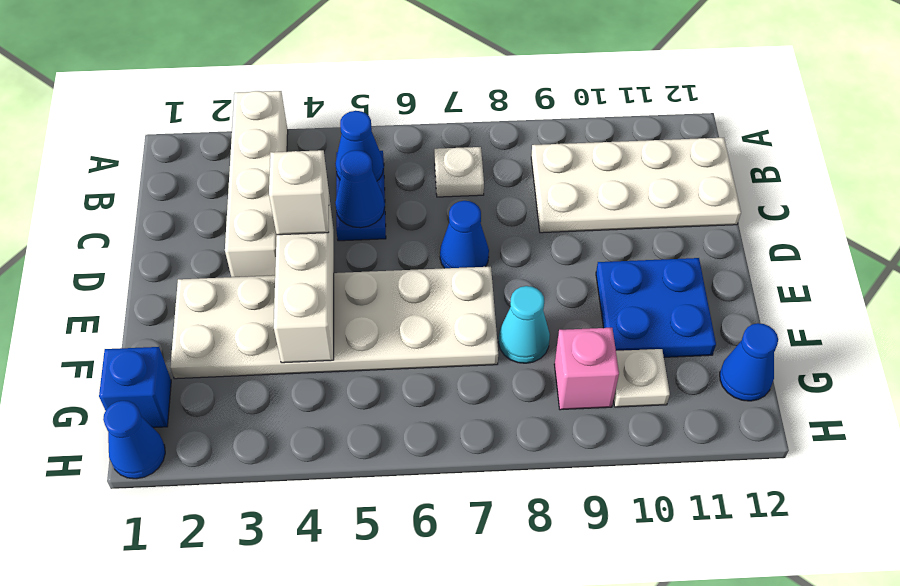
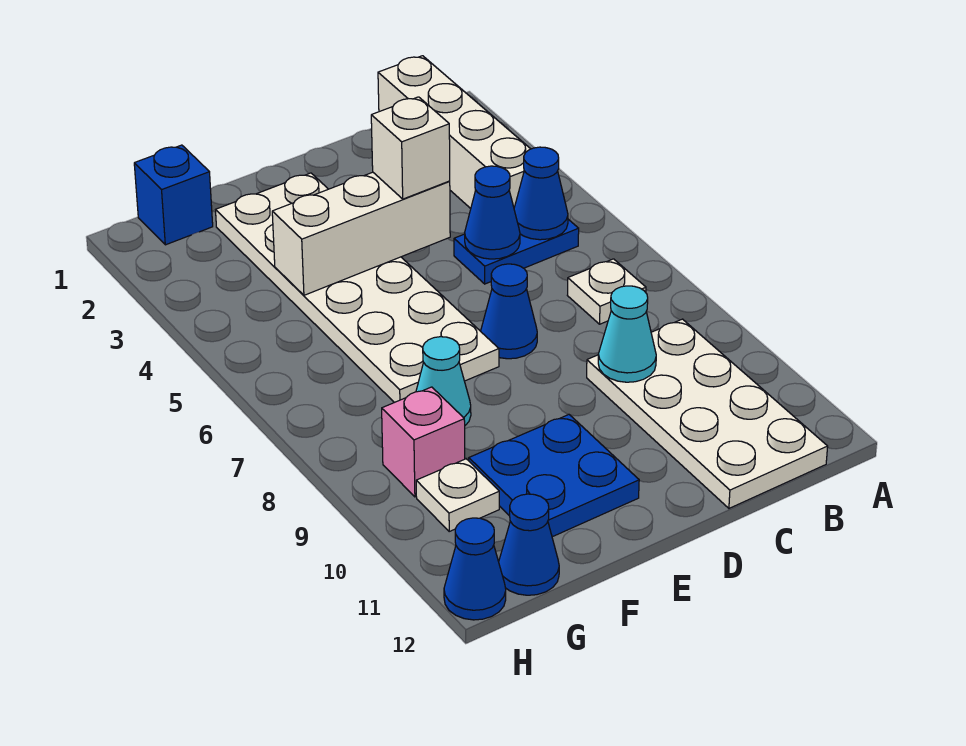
white 1x4 brick [225,91,288,277] -> white 1x4 brick turned to [378,56,530,208]
none -> cyan 1x1 cone [598,286,656,382]
blue 1x1 cone [103,401,165,479] -> blue 1x1 cone moved to [444,518,506,620]

